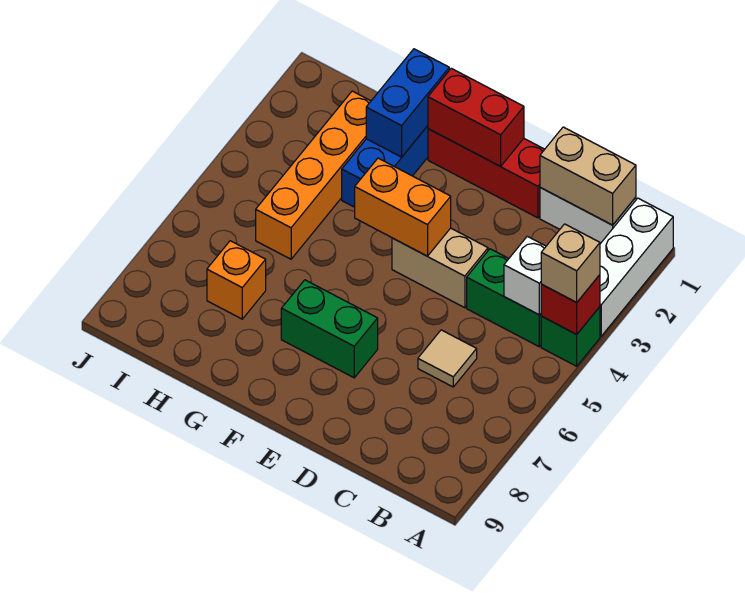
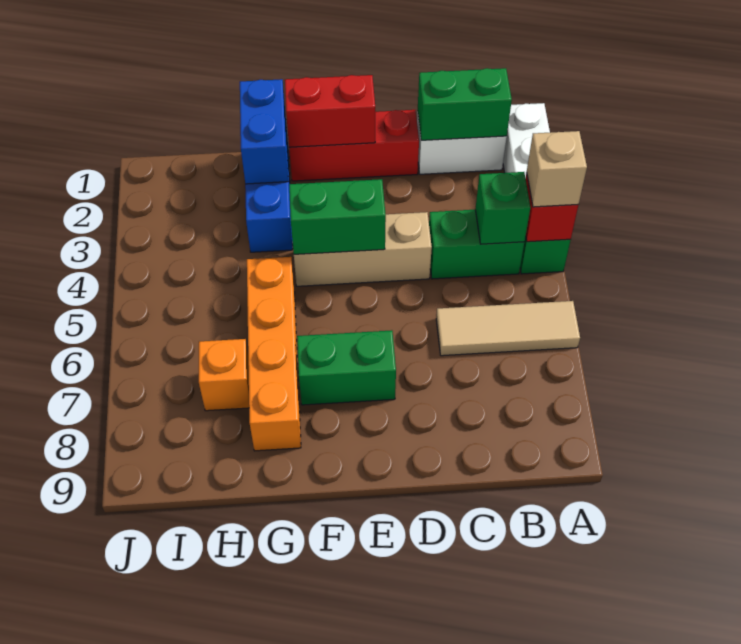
tan 1x2 brick [540,127,636,225] -> green 1x2 brick [418,68,512,140]
white 1x1 brick [504,236,546,315] -> green 1x1 brick [475,172,530,244]
tan 1x1 tile [418,330,477,387] -> tan 1x3 tile [436,301,580,356]
tan 1x2 brick [392,228,488,308] -> tan 1x3 brick [294,212,432,286]
orange 1x2 brick [355,158,451,256] -> green 1x2 brick [289,179,386,254]
orange 1x4 brick [256,91,371,259] -> orange 1x4 brick moved to [247,257,301,451]

